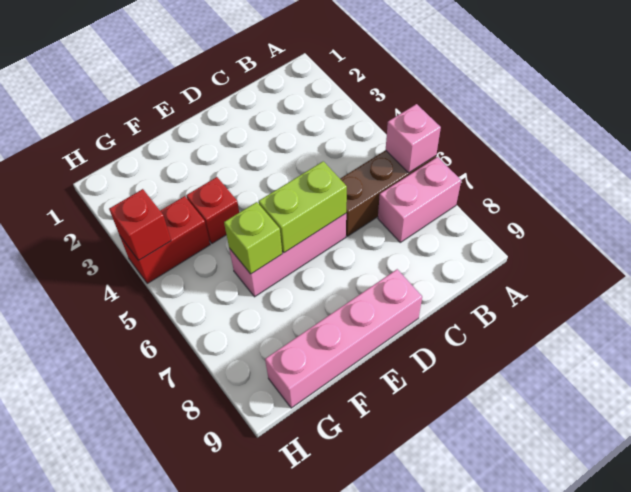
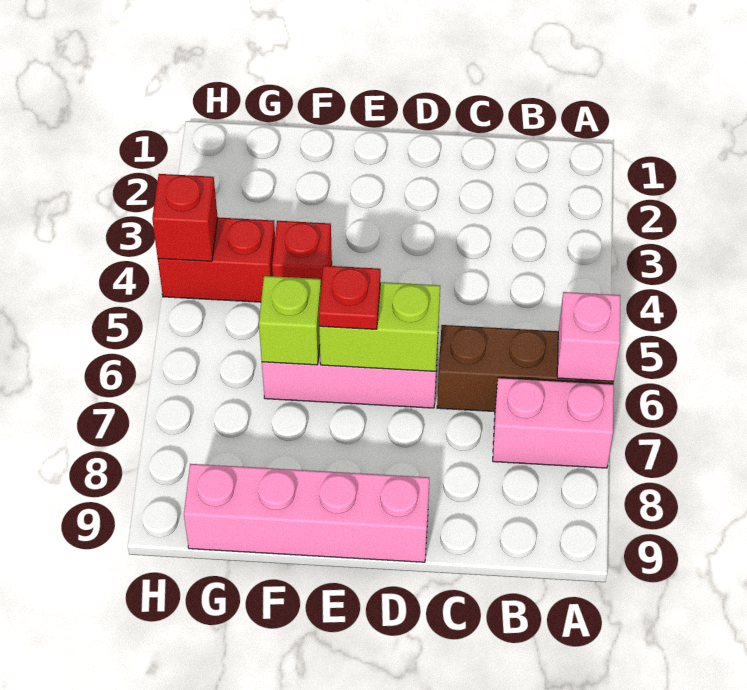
none -> red 1x1 plate [319,266,381,329]

